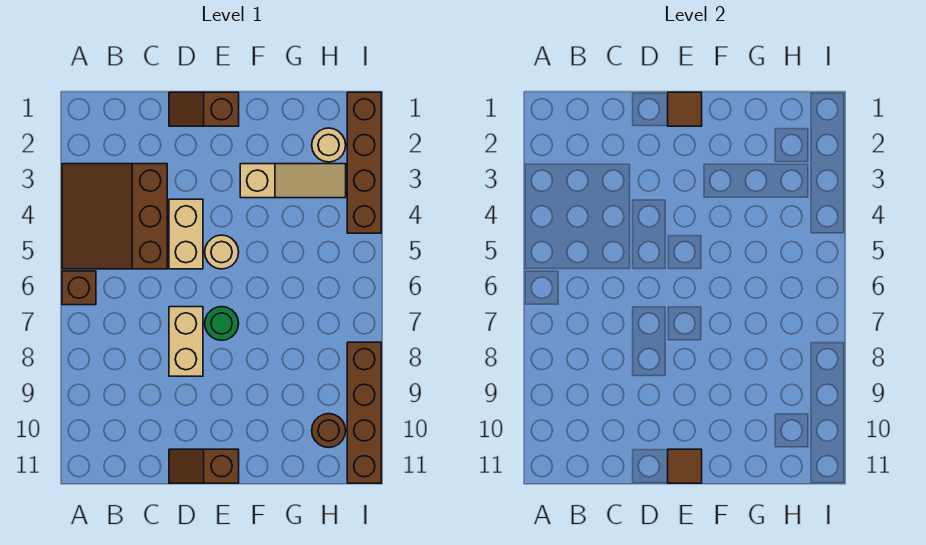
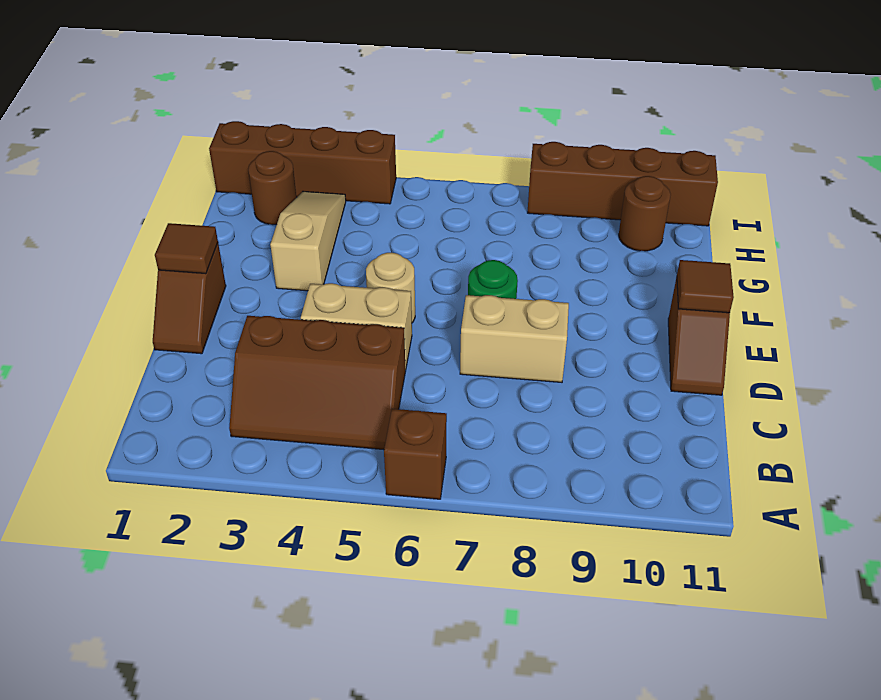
brown 3x3 slope [62,164,167,269] -> brown 2x3 slope [229,316,406,450]
tan 1x1 round brick [312,128,346,162] -> brown 1x1 round brick [248,151,296,225]

